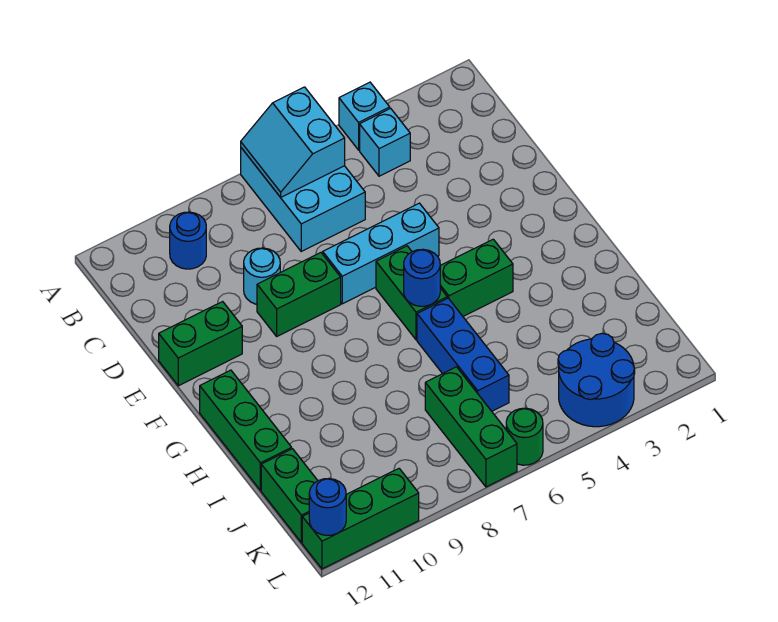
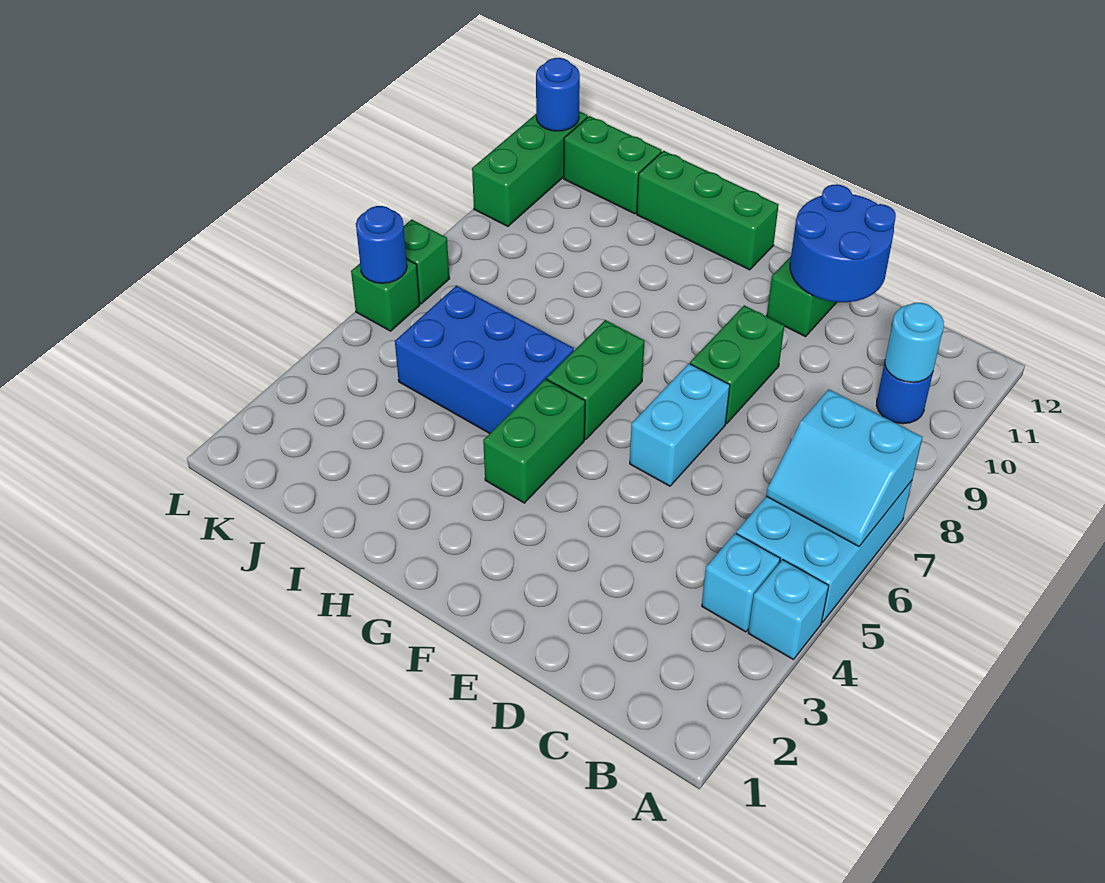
cyan 2x3 brick [241,148,365,251] -> cyan 2x3 brick turned to [736,481,912,622]
cyan 2x2 slope [241,87,345,197] -> cyan 2x2 slope turned to [766,389,923,546]
cyan 1x1 round brick [244,248,280,304] -> cyan 1x1 round brick moved to [885,303,944,382]
cyan 1x3 brick [323,203,439,304] -> cyan 1x2 brick [630,364,730,486]
green 1x2 brick [376,246,447,340] -> green 1x2 brick turned to [547,320,645,440]
blue 1x1 round brick [404,249,440,306] -> blue 1x1 round brick moved to [356,206,407,283]
blue 1x3 brick [417,298,509,411] -> blue 2x3 brick [395,286,574,433]
green 1x3 brick [425,367,517,487] -> green 1x1 brick [404,219,450,304]
blue 2x2 round brick [558,333,635,427] -> blue 2x2 round brick moved to [790,184,896,302]
green 1x1 round brick [506,408,543,465] -> green 1x1 brick [351,259,420,331]

